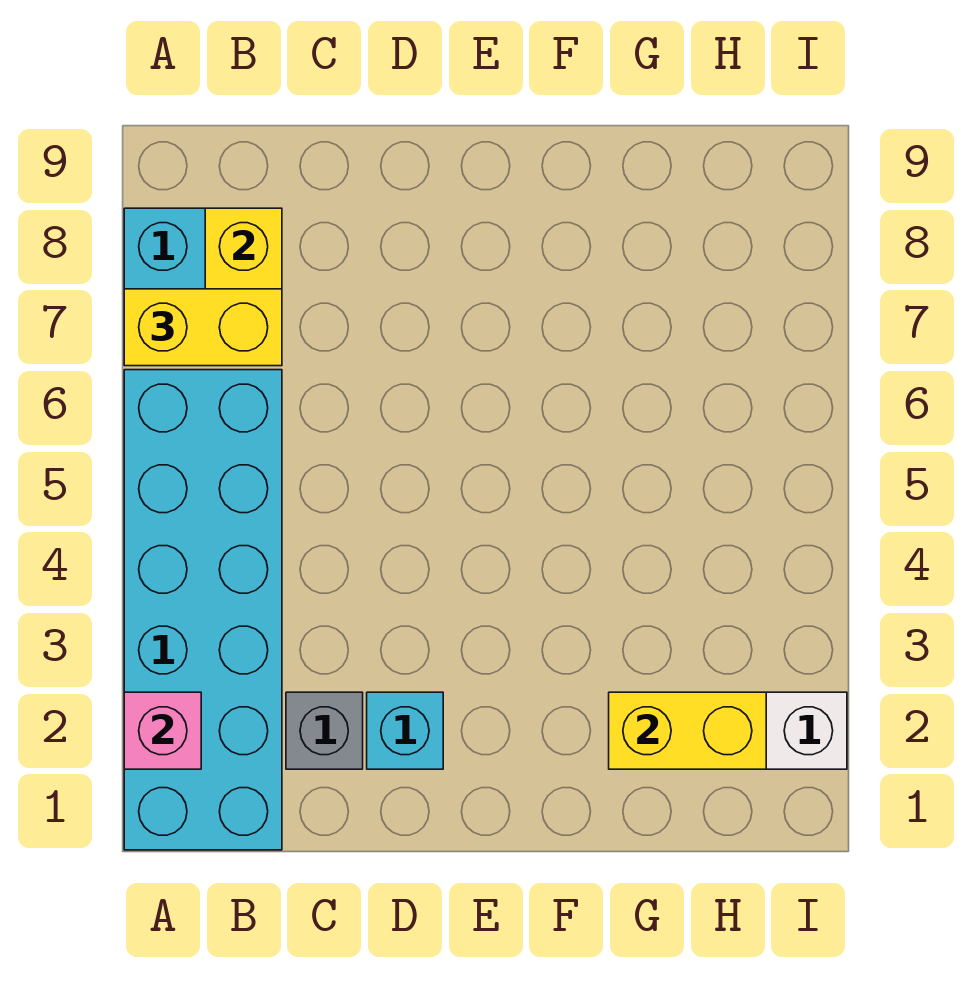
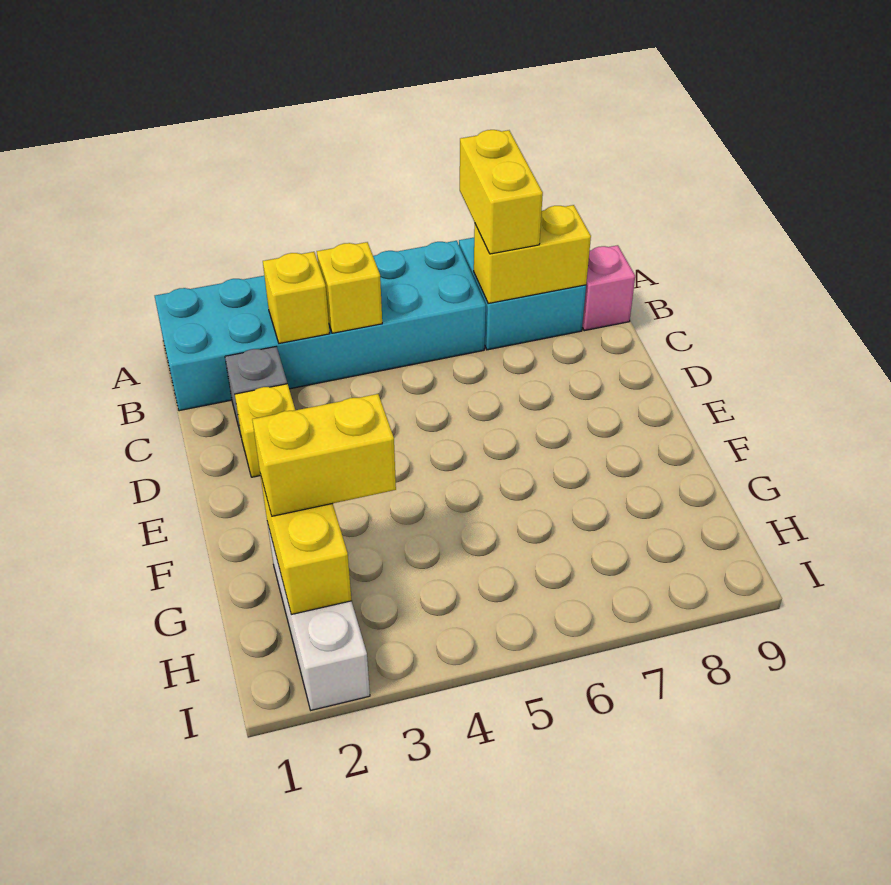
pink 1x1 brick [124,692,201,769] -> pink 1x1 brick moved to [582,245,635,331]
none -> yellow 1x1 brick [263,252,330,343]
none -> yellow 1x1 brick [317,242,382,333]
cyan 1x1 brick [367,692,443,769] -> yellow 1x1 brick [235,384,295,477]
none -> yellow 1x2 brick [252,394,396,516]

